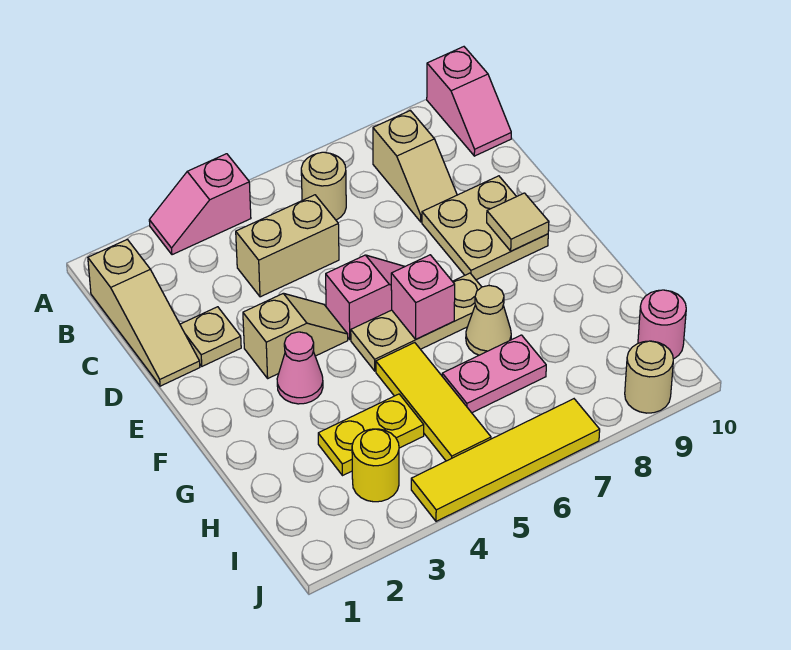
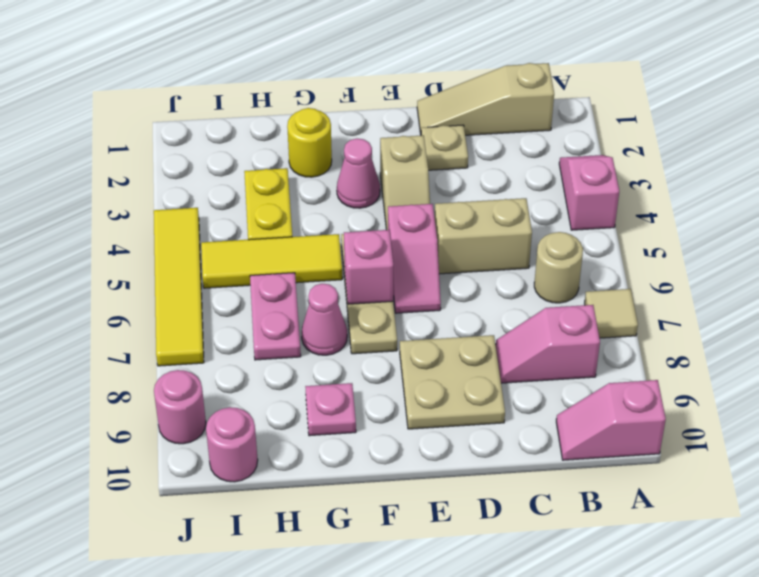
tan 1x2 slope [373,111,457,222] -> pink 1x2 slope [496,305,600,383]
tan 1x2 brick [236,195,339,297] -> tan 1x2 brick turned to [435,198,532,274]
tan 1x1 tile [487,193,549,251] -> tan 1x1 tile moved to [585,289,638,338]
tan 1x1 cone [466,285,511,355] -> pink 1x1 cone [302,284,347,355]
none -> pink 1x1 plate [305,383,356,436]
yellow 1x1 round brick [352,429,399,502] -> yellow 1x1 round brick moved to [287,108,332,177]
tan 1x1 round brick [625,341,673,413] -> pink 1x1 round brick [154,370,206,444]

